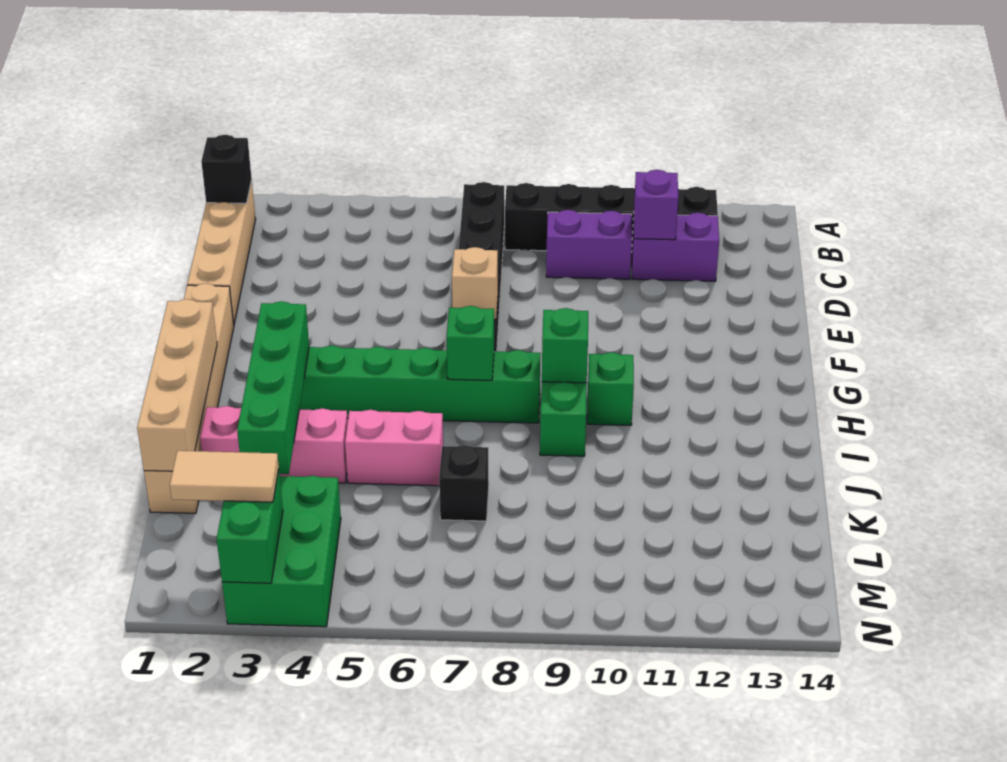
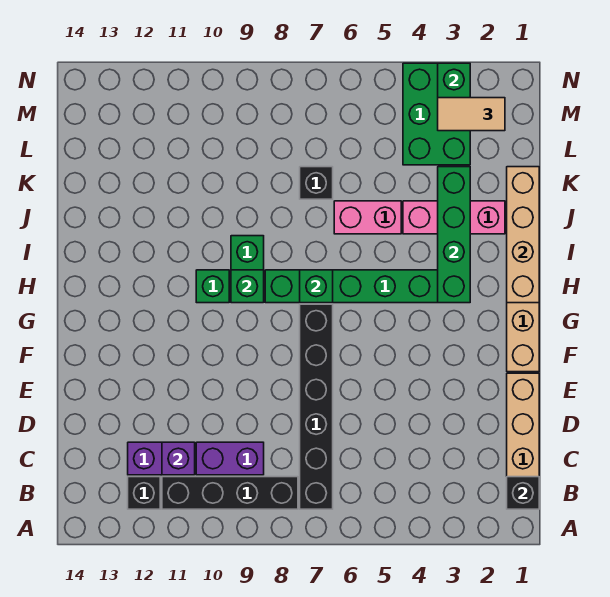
tan 1x1 brick [452,247,498,320] -> none

